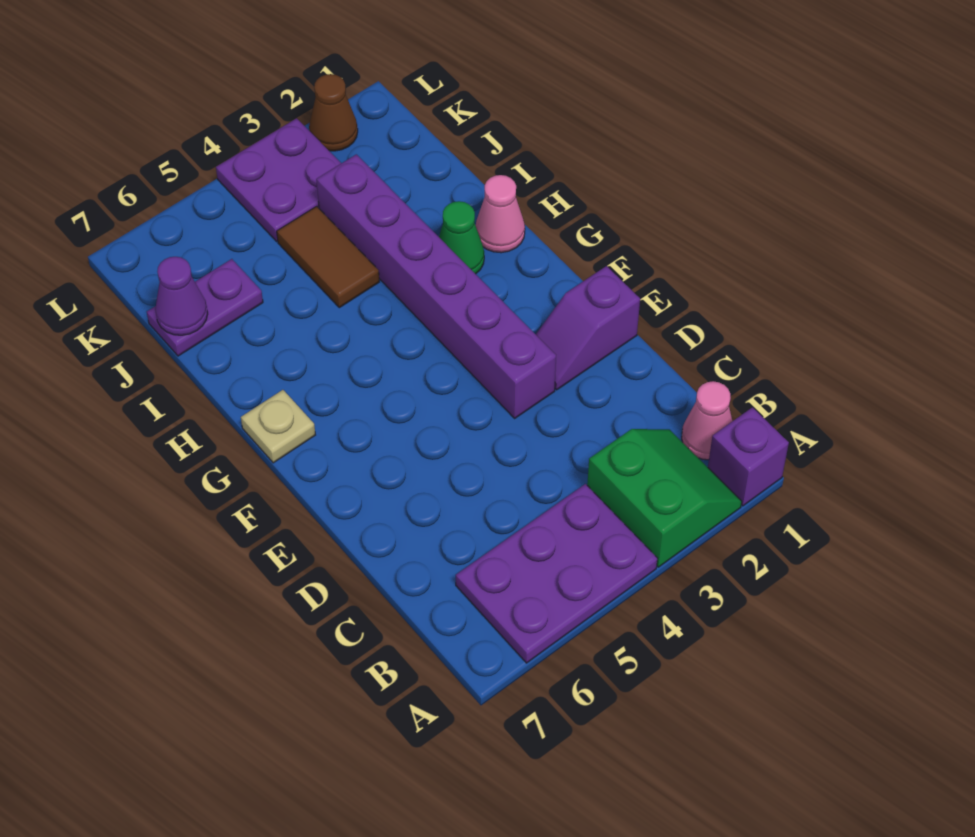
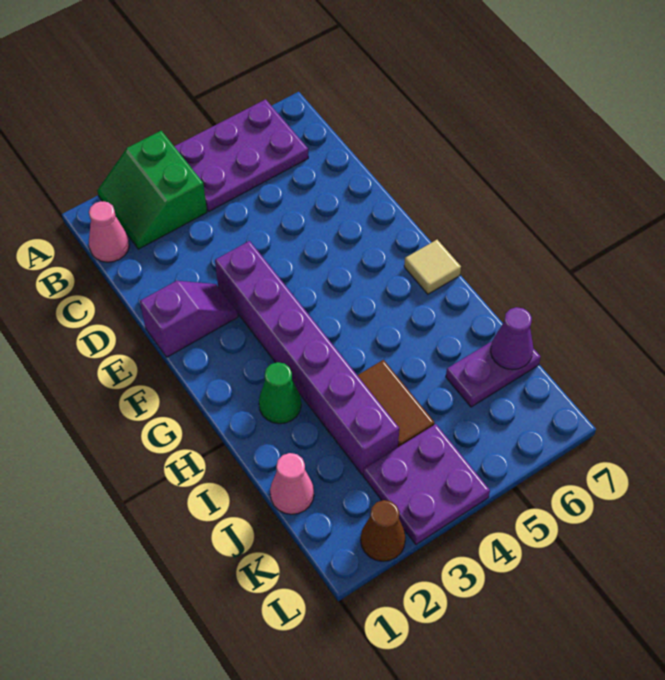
purple 1x1 brick [708,407,789,506] -> none
tan 1x1 plate [241,390,315,463] -> tan 1x1 tile [404,240,461,294]
pink 1x1 cone [476,175,525,253] -> pink 1x1 cone moved to [270,453,314,514]

